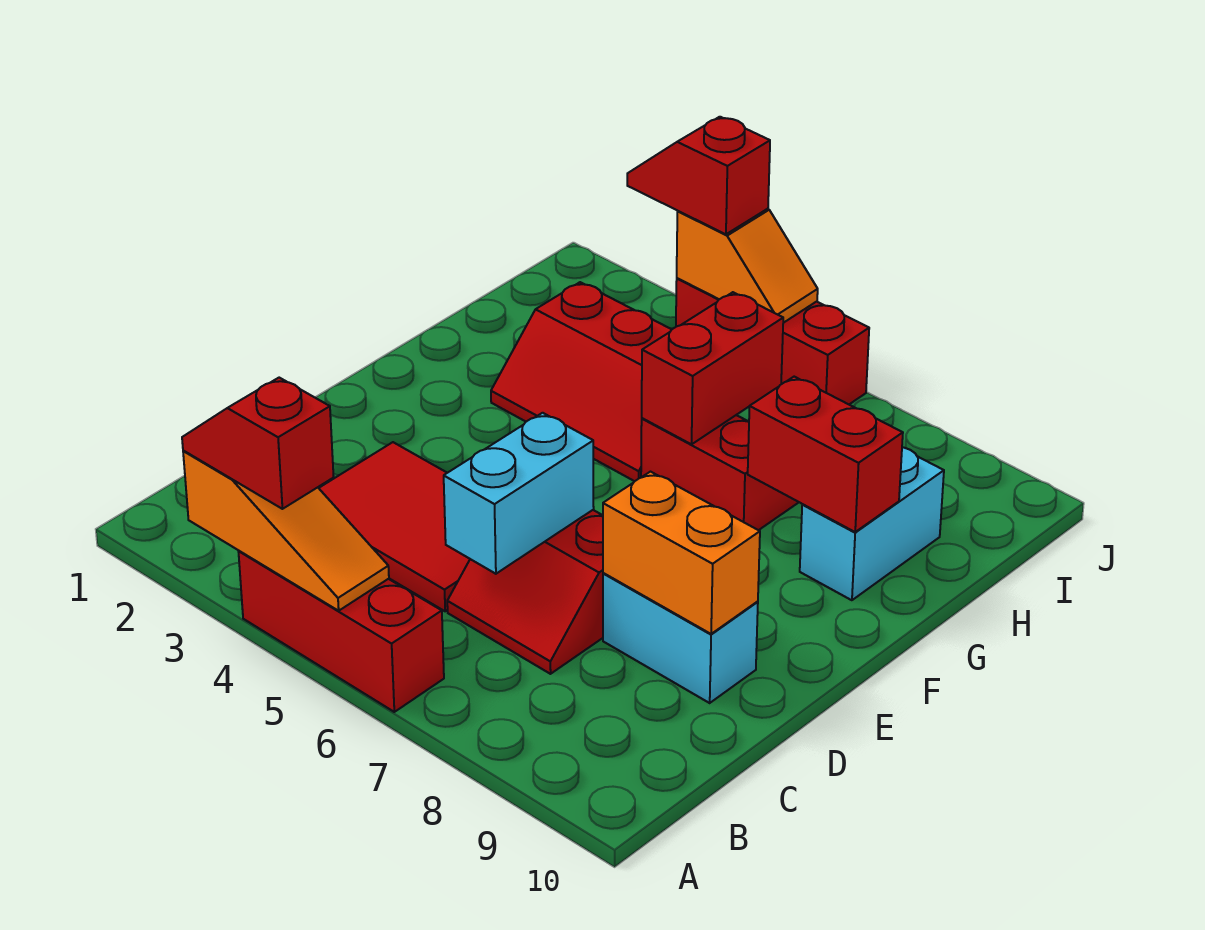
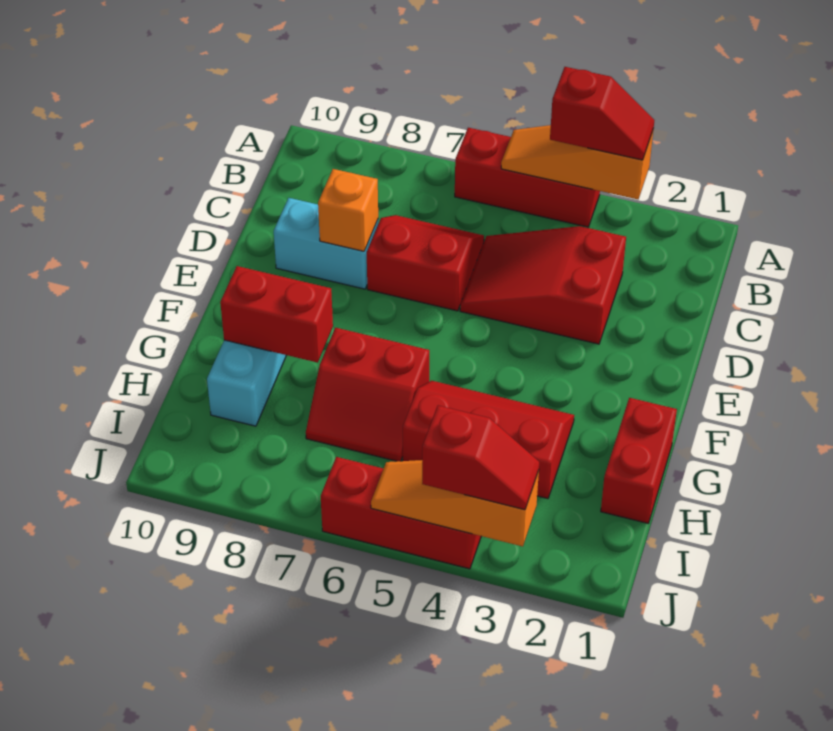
red 2x3 tile [319,442,470,611] -> red 2x3 slope [460,226,626,344]
cyan 1x2 brick [444,413,594,574] -> none
orange 1x2 brick [603,472,760,634] -> orange 1x1 brick [318,169,378,251]
red 1x2 brick [642,292,783,444] -> red 1x2 brick moved to [601,398,677,523]
orange 1x2 slope [677,209,818,323] -> orange 1x3 slope [371,460,539,546]

